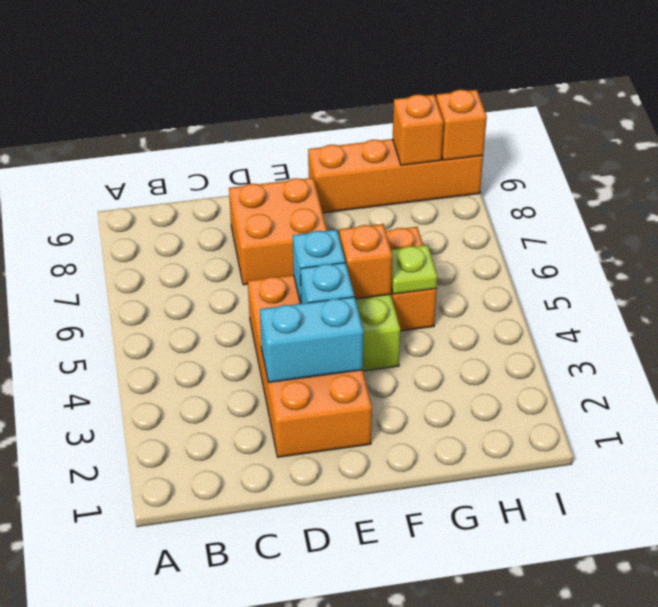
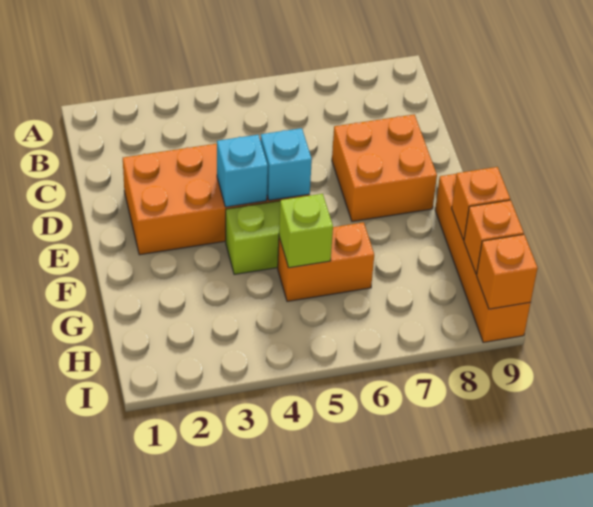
cyan 1x2 brick [260,297,364,383] -> none
orange 1x1 brick [339,224,392,299] -> orange 1x1 brick moved to [452,167,510,240]
lime 1x1 plate [391,245,438,294] -> lime 1x1 brick [279,194,333,268]

